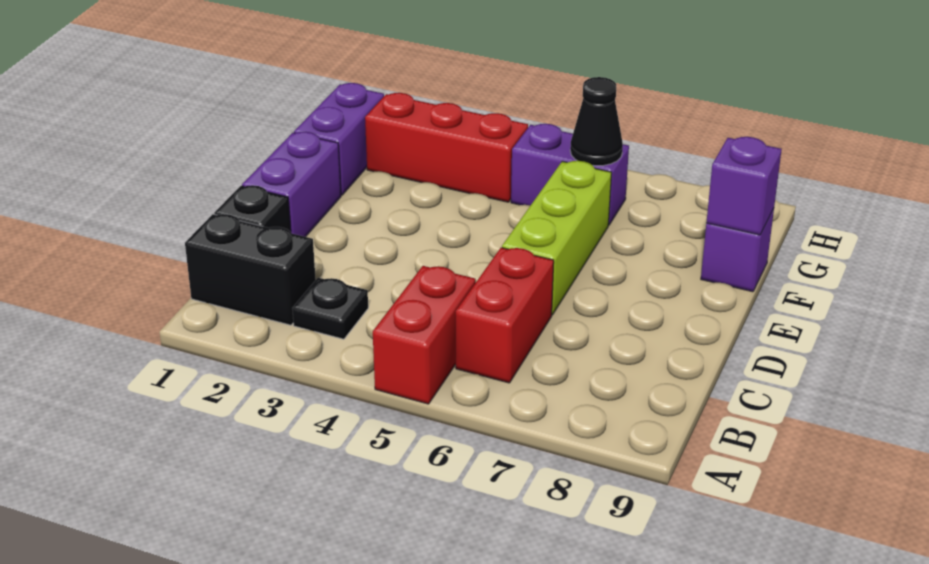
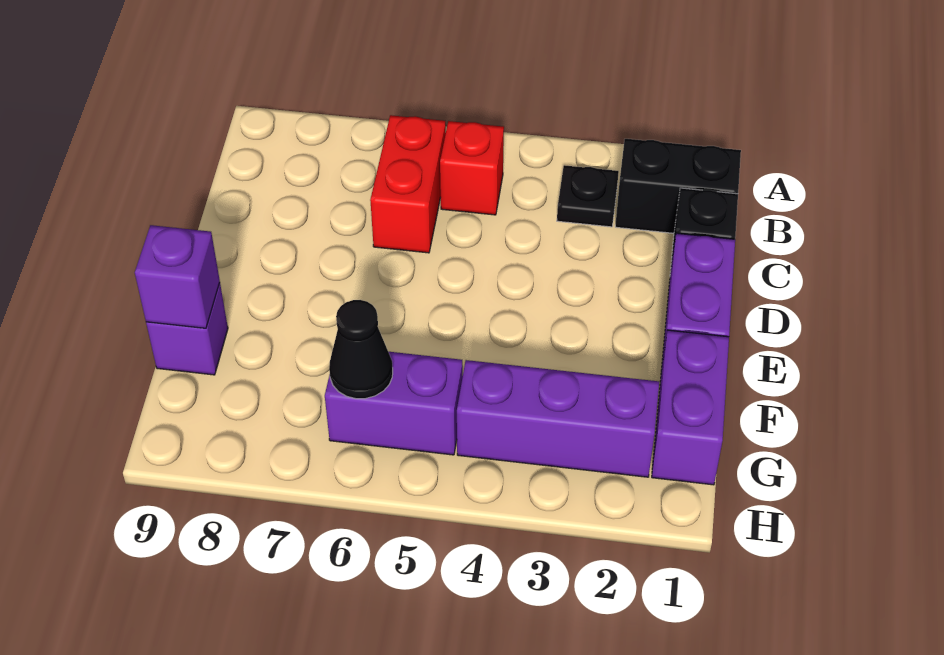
red 1x2 brick [373,266,476,404] -> red 1x1 brick [440,121,504,215]
lime 1x3 brick [502,161,612,315] -> none
red 1x3 brick [365,93,528,202] -> purple 1x3 brick [457,360,659,477]

